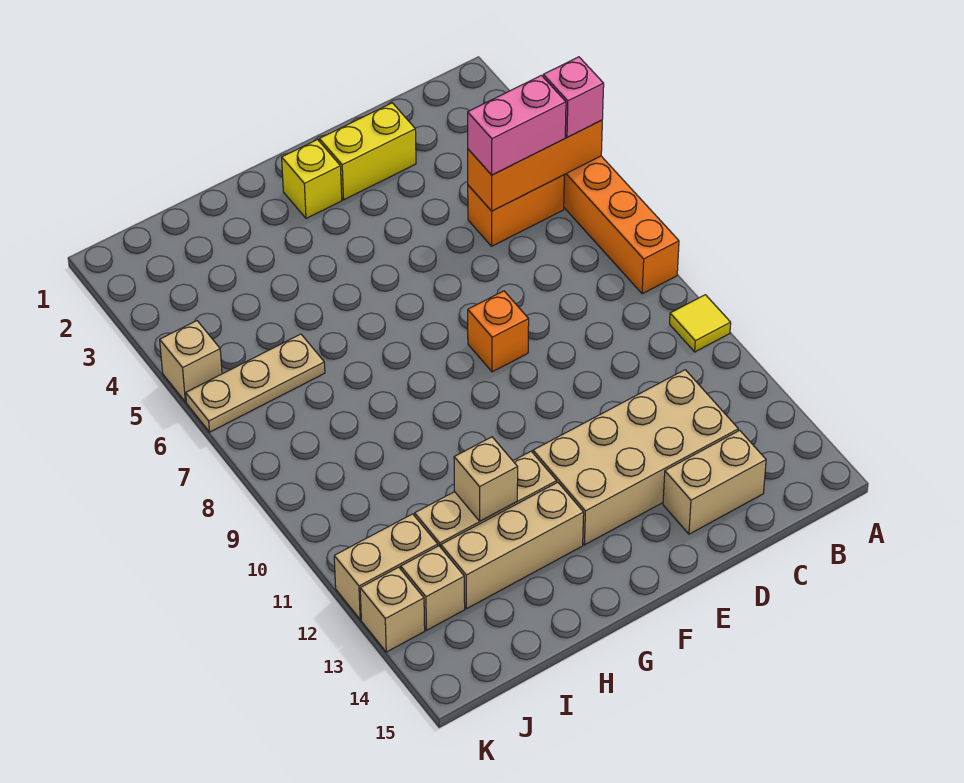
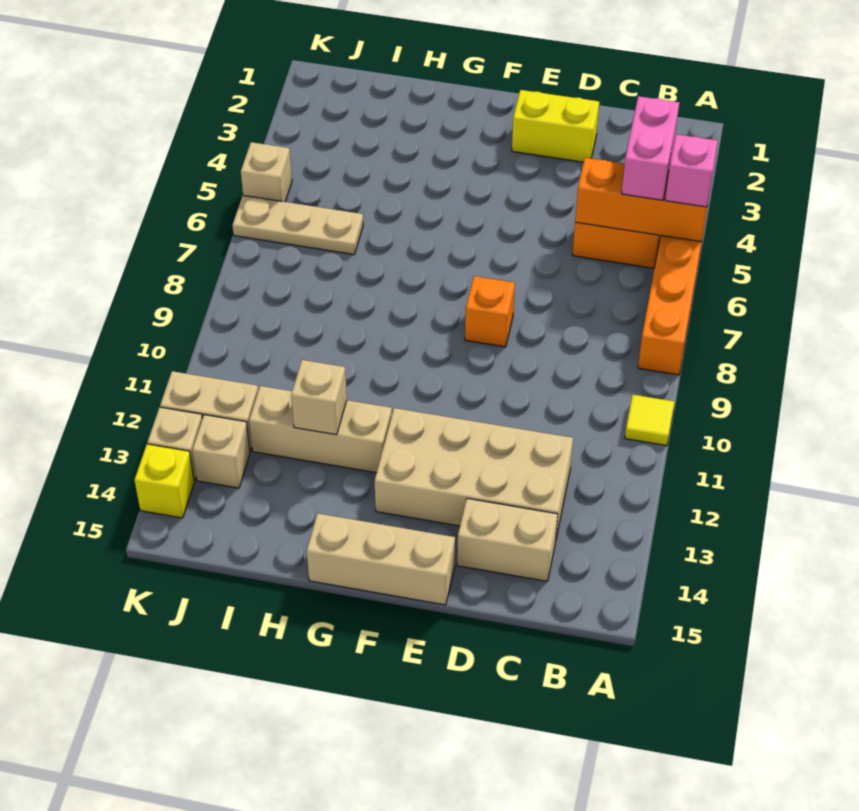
pink 1x2 brick [468,75,566,175] -> pink 1x2 brick turned to [622,96,679,200]
yellow 1x1 brick [282,140,342,218] -> yellow 1x1 brick moved to [134,444,194,518]
tan 1x3 brick [441,482,584,609] -> tan 1x3 brick moved to [307,513,455,605]

